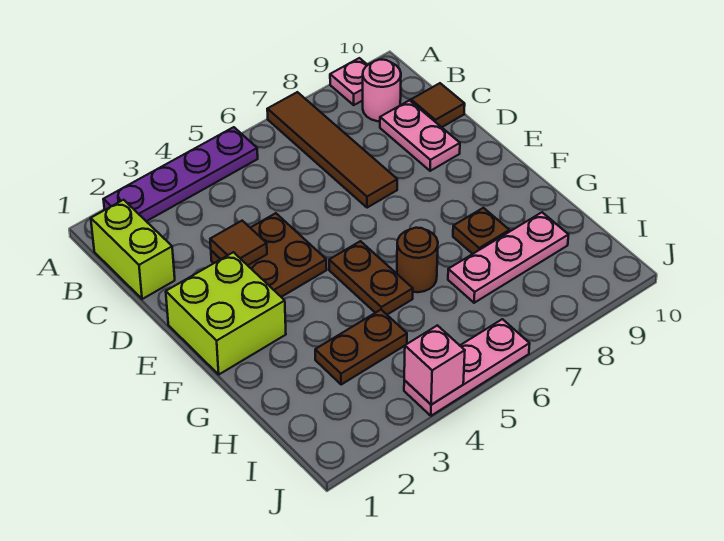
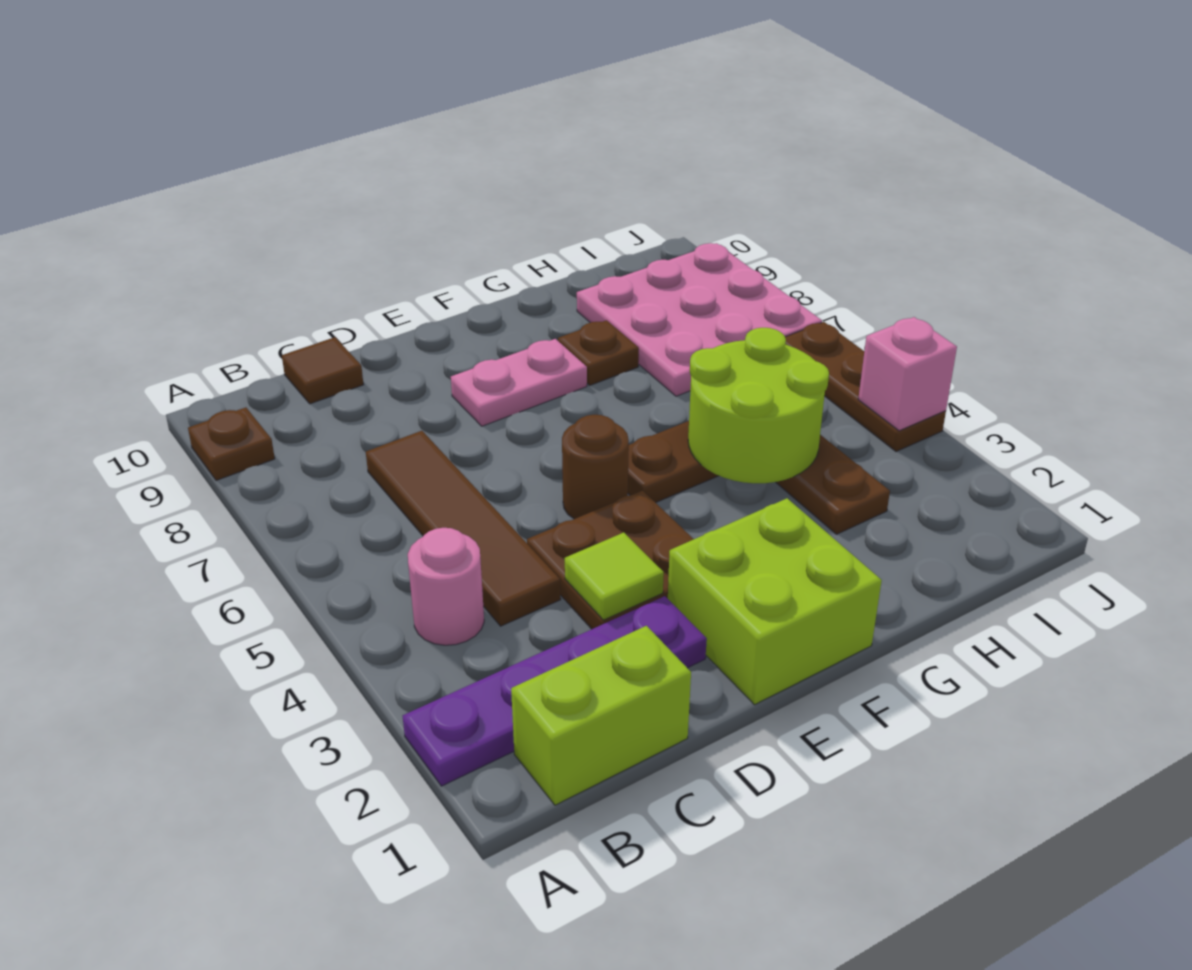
purple 1x4 plate [103,127,258,221] -> purple 1x4 plate turned to [403,596,707,786]
brown 1x4 tile [267,92,397,208] -> brown 1x4 tile turned to [366,431,561,626]
pink 1x1 plate [330,58,367,105] -> brown 1x1 plate [188,407,275,480]
pink 1x1 round brick [363,60,401,121] -> pink 1x1 round brick moved to [408,528,484,645]
pink 1x2 plate [380,100,460,171] -> pink 1x2 plate moved to [451,339,587,426]
brown 1x1 tile [210,221,267,265] -> lime 1x1 tile [565,532,664,620]
none -> lime 2x2 round brick [688,328,829,483]
brown 1x1 round brick [397,228,438,292] -> brown 1x1 round brick moved to [562,415,629,519]
pink 1x3 plate [448,212,568,303] -> pink 3x3 plate [577,243,822,396]
pink 1x3 plate [404,319,530,416] -> brown 1x3 plate [785,322,946,451]

